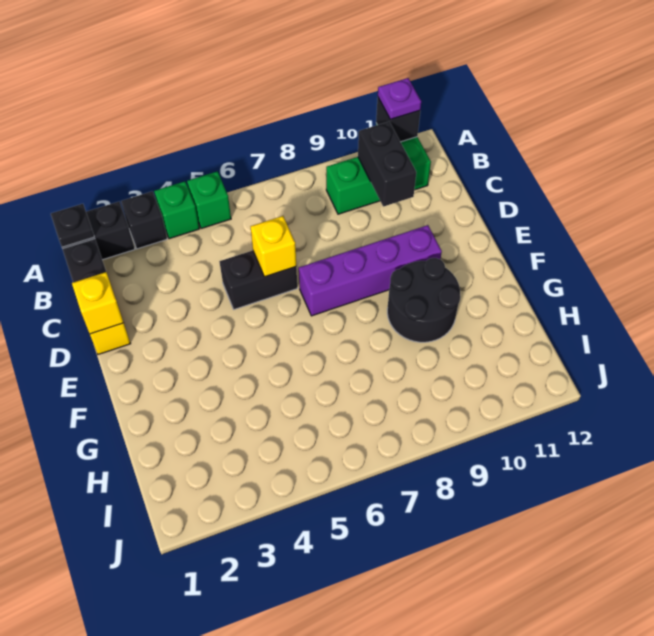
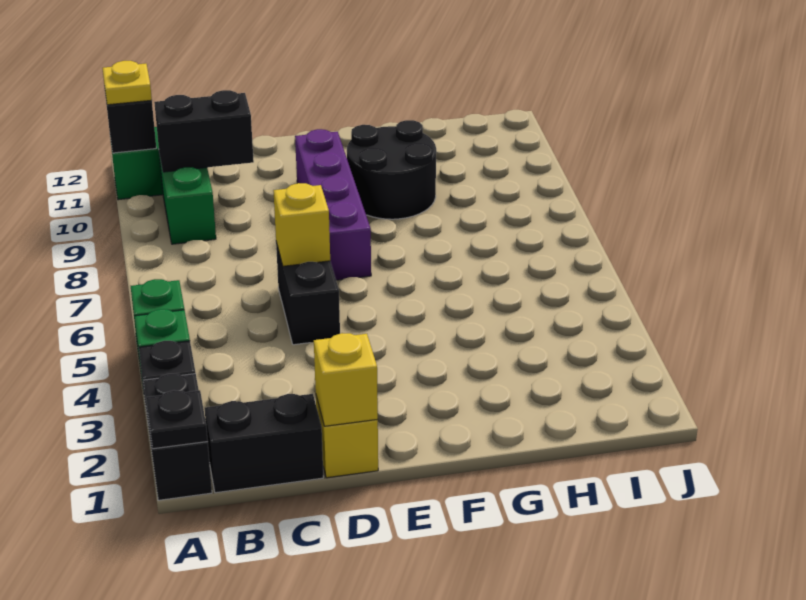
purple 1x1 plate [378,78,421,119] -> yellow 1x1 plate [102,61,152,105]

